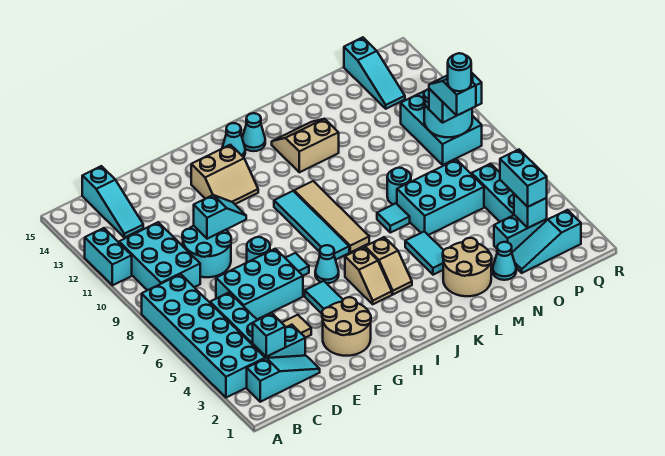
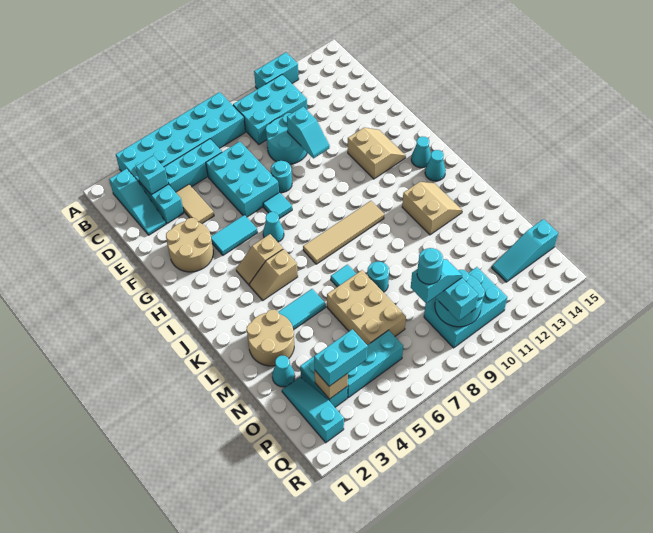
cyan 1x3 slope [82,166,143,237] -> none
tan 2x2 slope [191,145,258,204] -> tan 2x2 slope turned to [348,128,406,179]
cyan 1x4 tile [274,191,349,260] -> none
cyan 2x3 brick [397,160,484,235] -> tan 2x3 brick [327,270,406,345]
cyan 1x1 brick [514,194,547,228] -> tan 1x1 brick [315,371,348,399]

